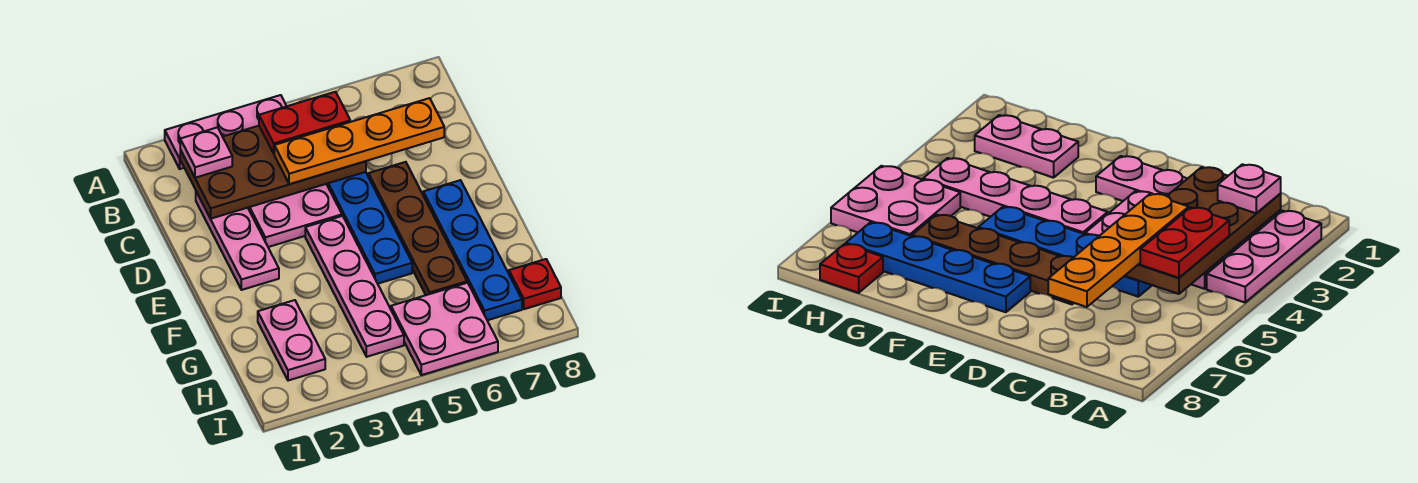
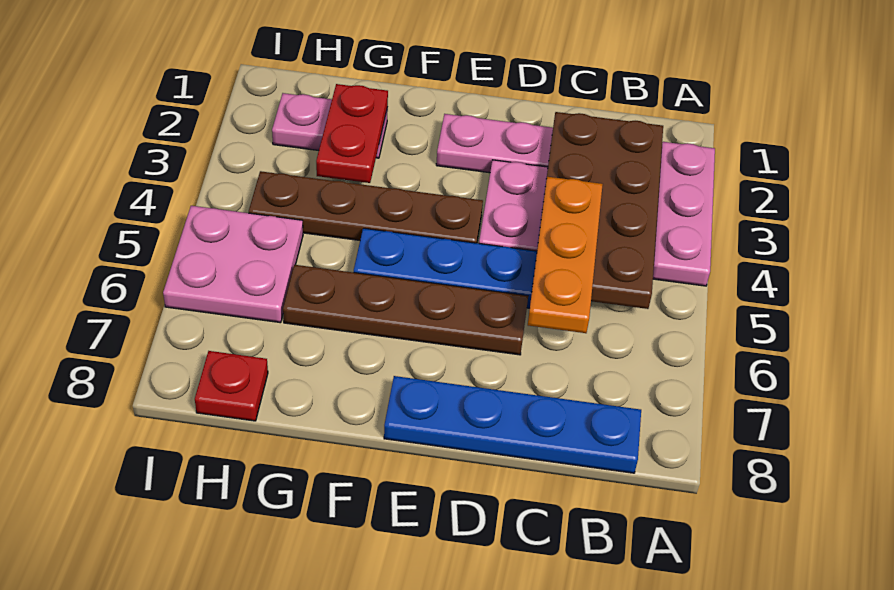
pink 1x1 plate [180,127,232,178] -> none
red 1x2 plate [259,92,350,153] -> red 1x2 plate moved to [316,84,388,183]
orange 1x4 plate [274,98,444,184] -> orange 1x3 plate [528,177,603,333]
pink 1x4 plate [305,216,404,357] -> brown 1x4 plate [249,171,483,243]
blue 1x4 plate [423,180,522,320] -> blue 1x4 plate moved to [384,376,641,473]

